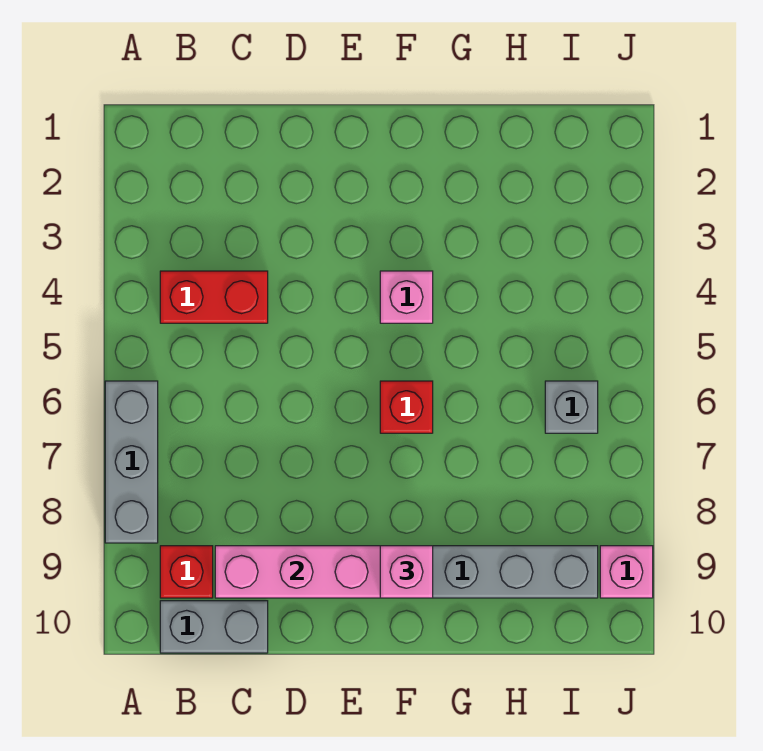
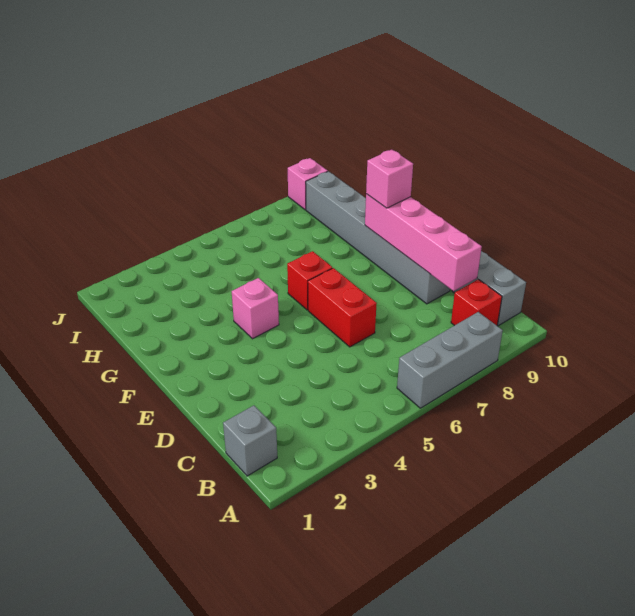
red 1x2 brick [160,271,268,323] -> red 1x2 brick moved to [308,268,377,347]
grey 1x1 brick [545,381,598,433] -> grey 1x1 brick moved to [223,405,277,476]

